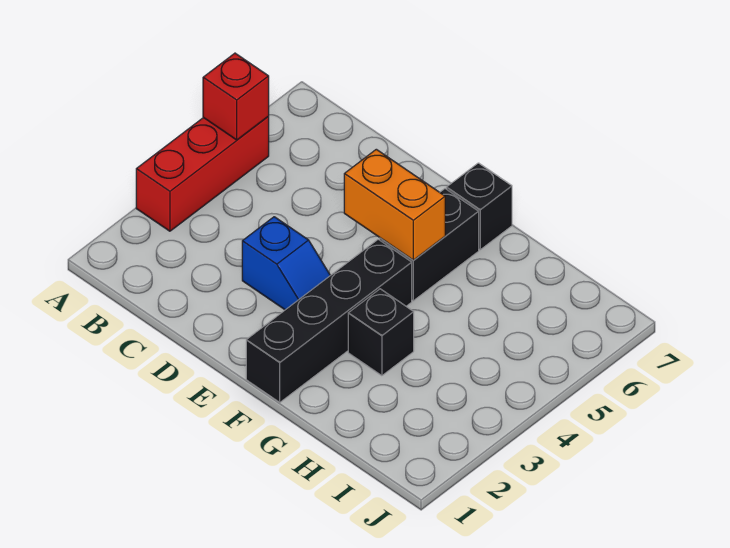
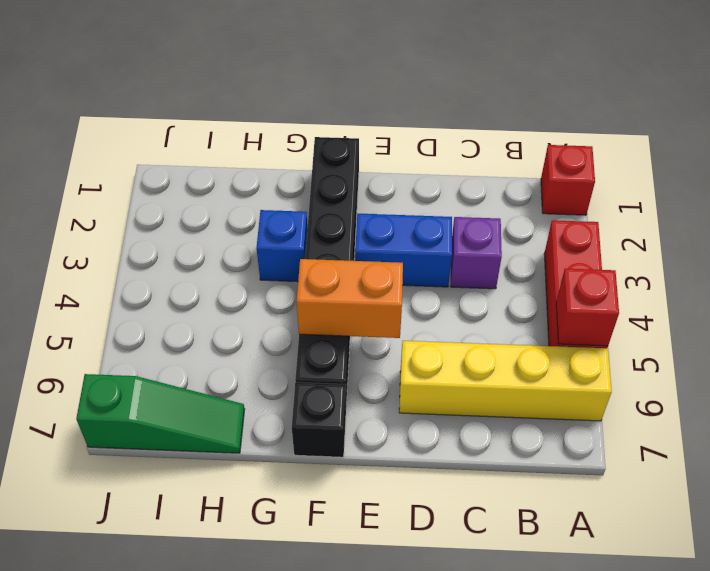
none -> red 1x1 brick [541,145,595,215]
none -> yellow 1x4 brick [399,341,612,421]
none -> purple 1x1 brick [451,217,502,289]
blue 1x2 slope [242,217,330,310] -> blue 1x2 brick [355,214,452,287]
black 1x1 brick [348,289,414,376] -> blue 1x1 brick [257,210,307,282]
none -> green 1x3 slope [76,374,245,453]

